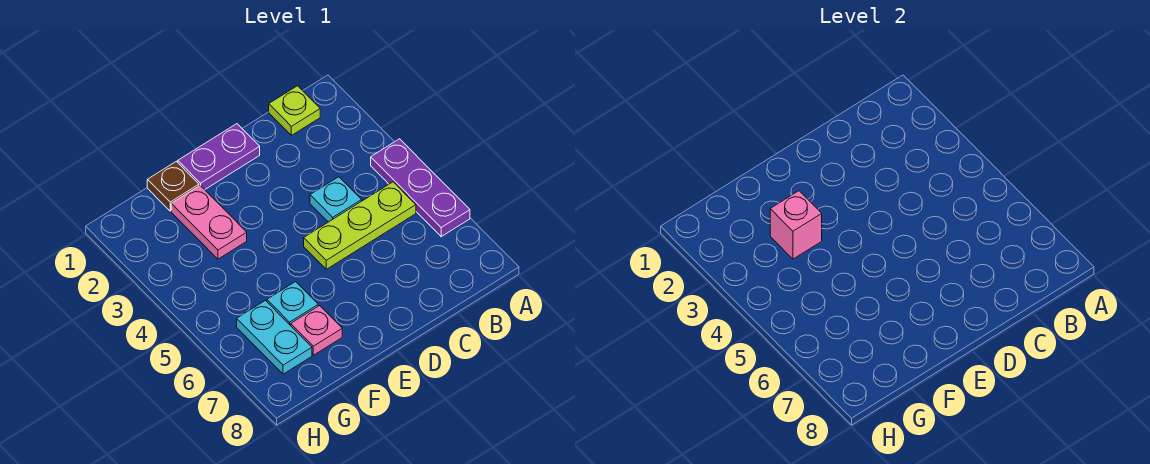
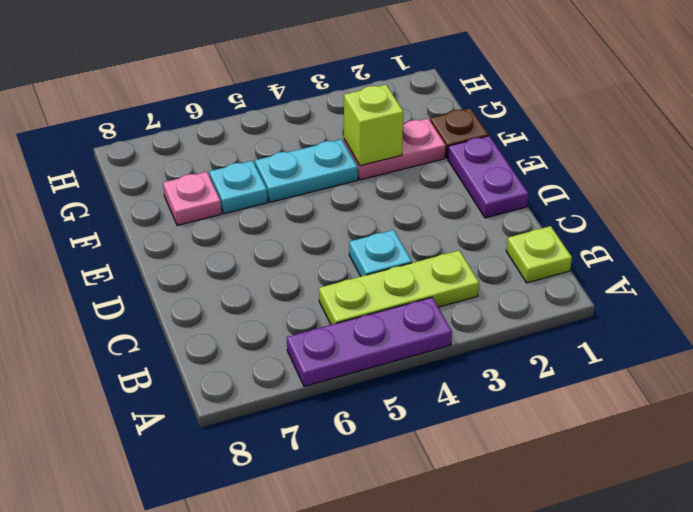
lime 1x3 plate [304,182,416,269] -> lime 1x3 plate turned to [319,251,479,325]
pink 1x1 brick [770,191,822,259] -> lime 1x1 brick [344,85,403,166]
cyan 1x2 plate [237,300,312,374] -> cyan 1x2 plate moved to [255,139,358,202]

